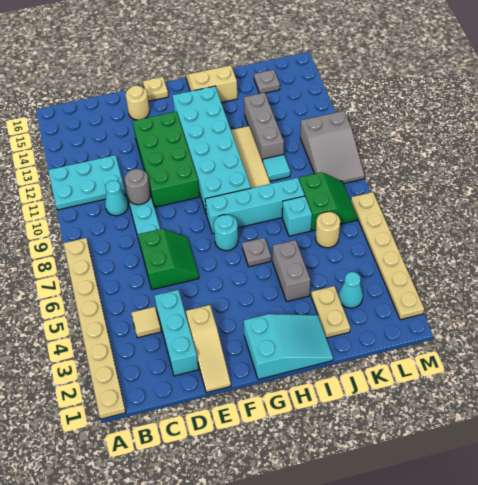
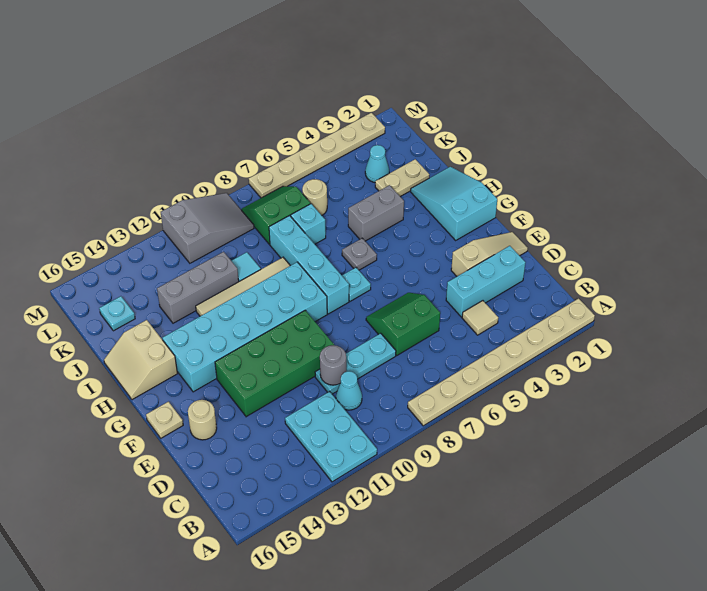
cyan 1x1 round brick [214,215,238,251] -> cyan 1x1 plate [342,268,371,301]
grey 1x1 plate [254,70,280,93] -> cyan 1x1 plate [99,296,135,331]

